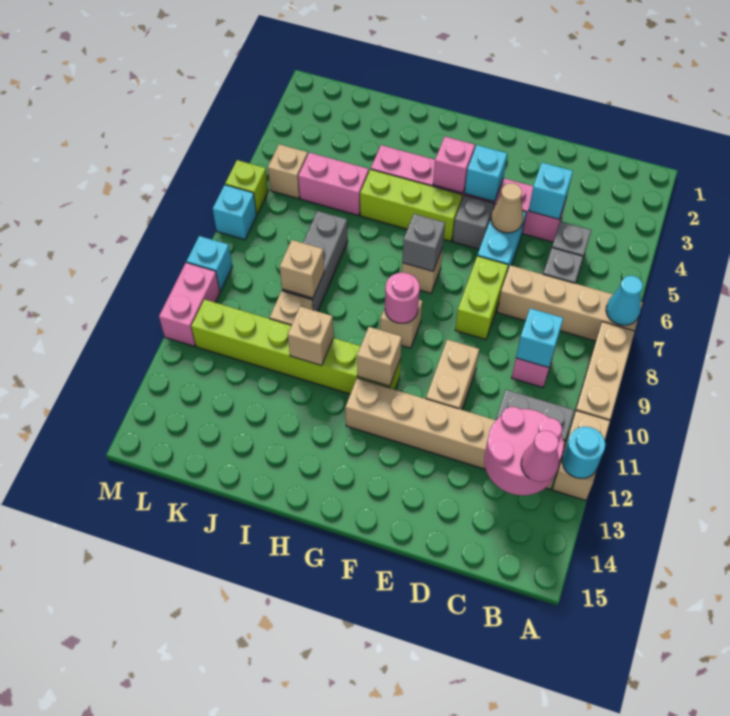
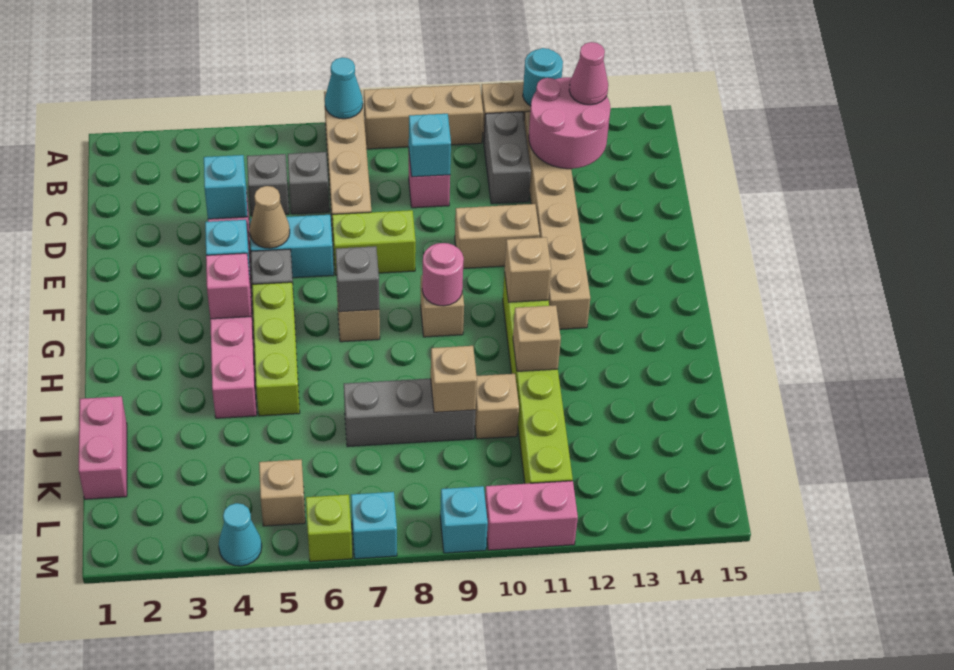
pink 1x2 brick [298,153,369,215] -> pink 1x2 brick moved to [79,396,127,499]
none -> cyan 1x1 cone [219,503,262,566]

